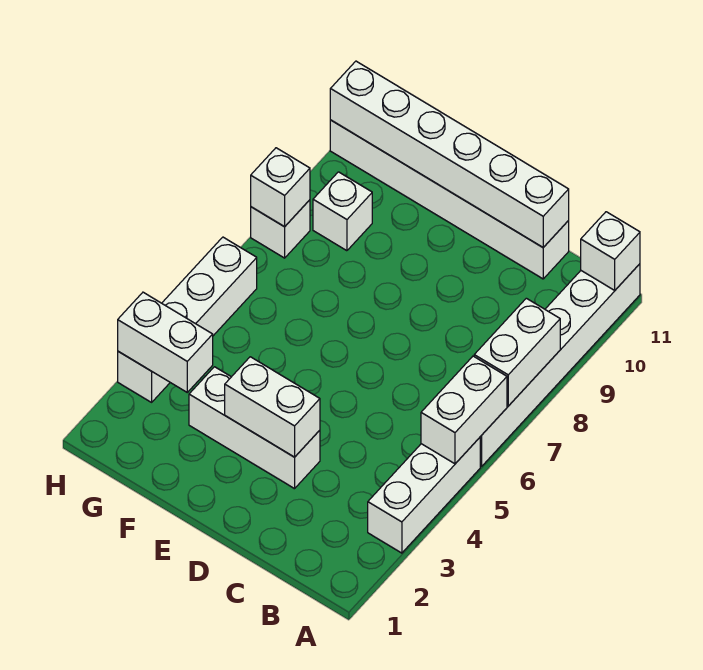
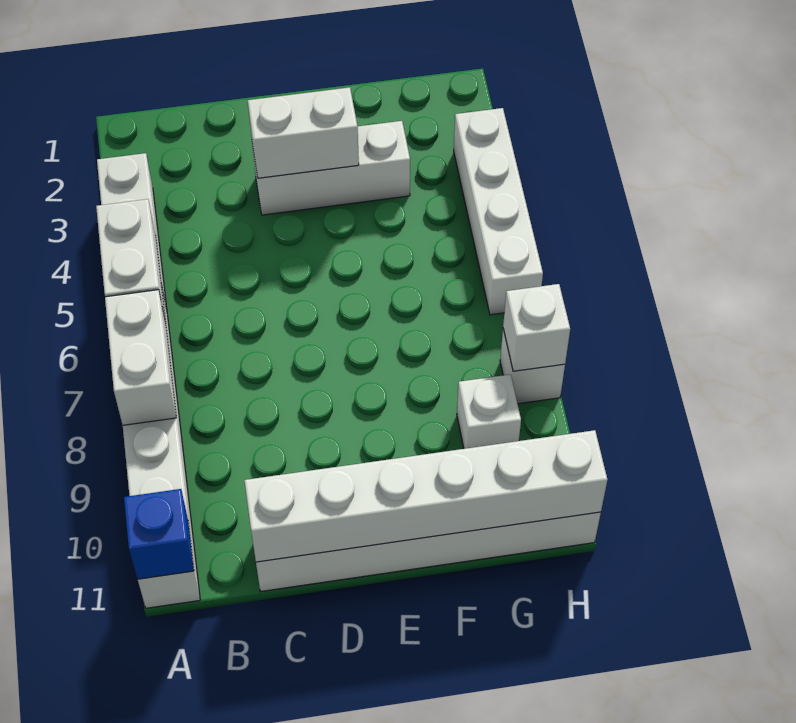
white 1x1 brick [581,212,640,290] -> blue 1x1 brick [124,489,194,579]
white 1x2 brick [118,292,213,392] -> none

